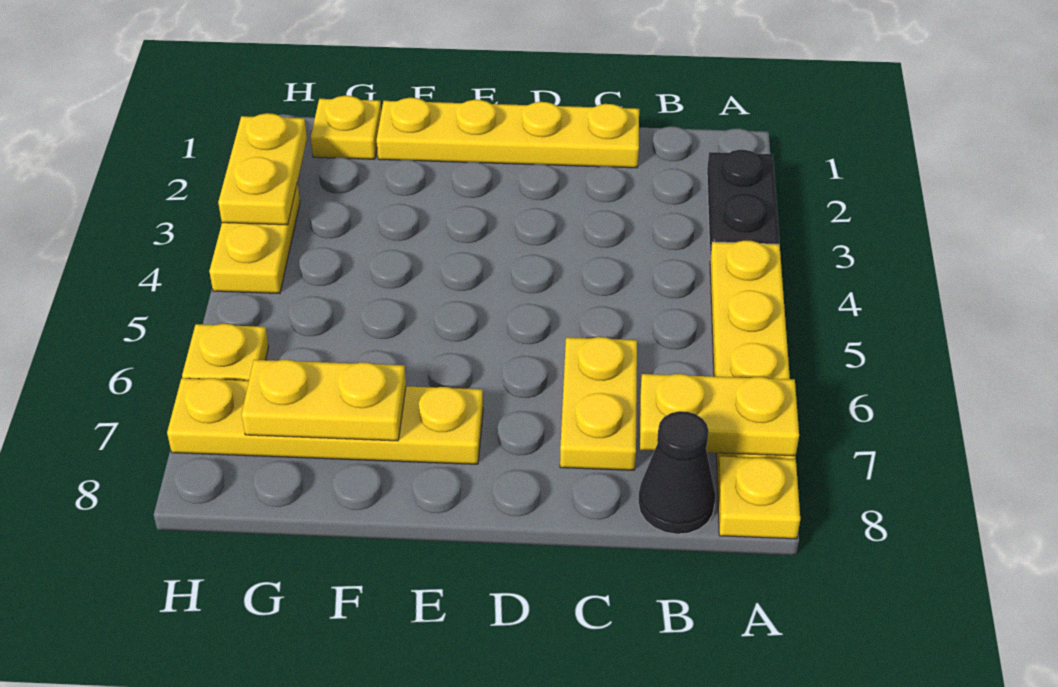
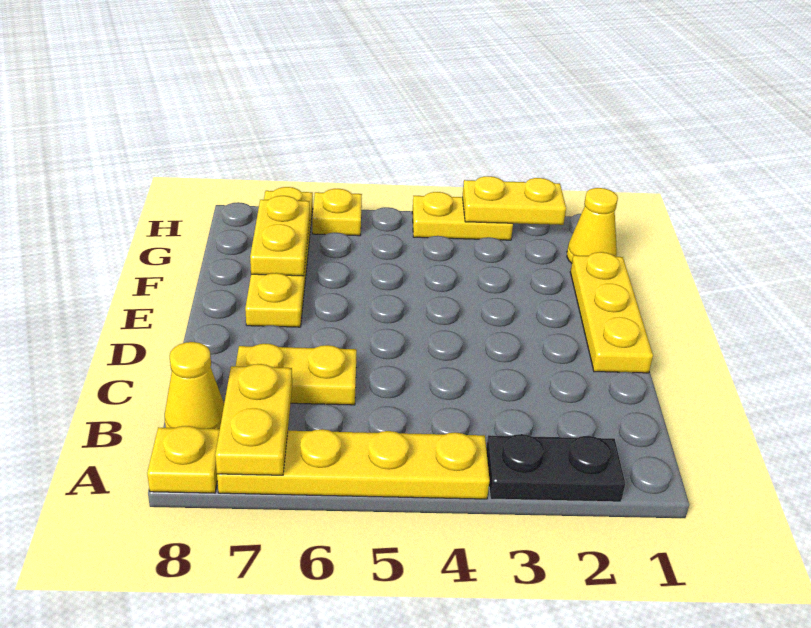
black 1x1 cone [638,411,716,534] -> yellow 1x1 cone [165,342,224,429]
yellow 1x4 plate [377,98,639,168] -> yellow 1x3 plate [570,252,653,373]
yellow 1x1 plate [311,96,381,159] -> yellow 1x1 cone [567,188,618,263]

